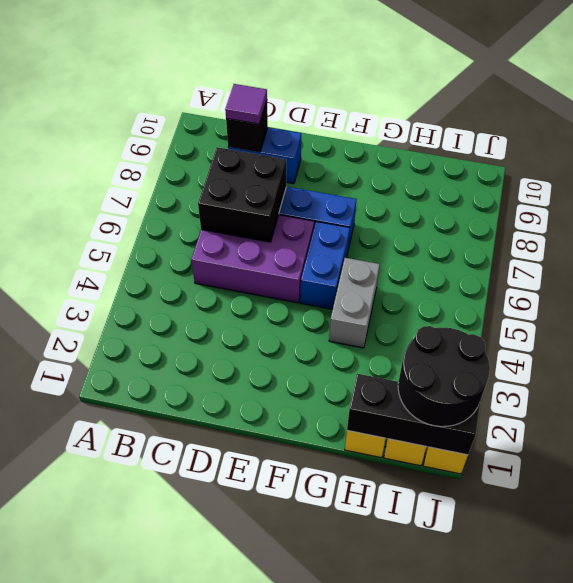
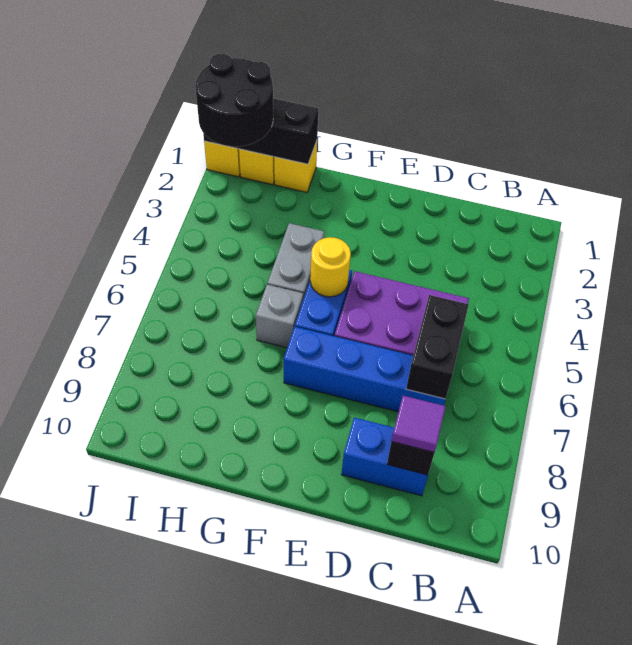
black 2x2 brick [198,147,286,242] -> black 1x2 brick [406,295,469,399]
none -> yellow 1x1 round brick [310,237,351,297]
none -> grey 1x1 brick [256,284,304,348]

